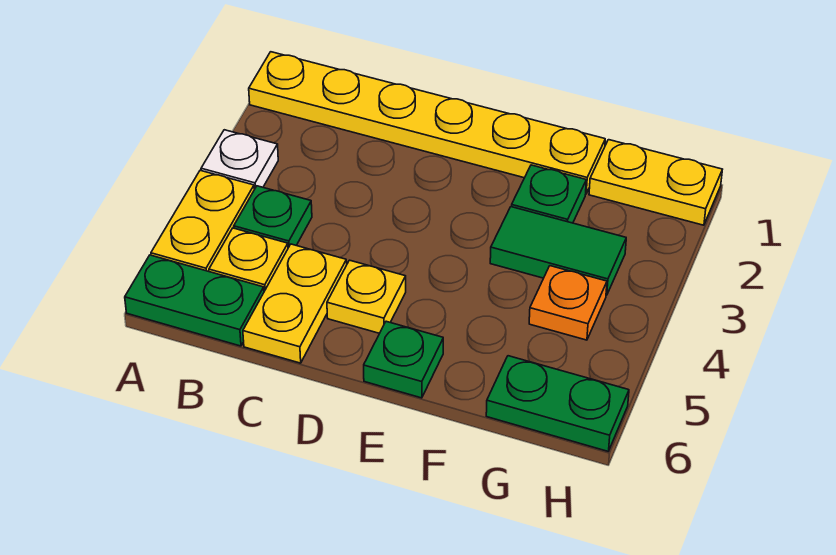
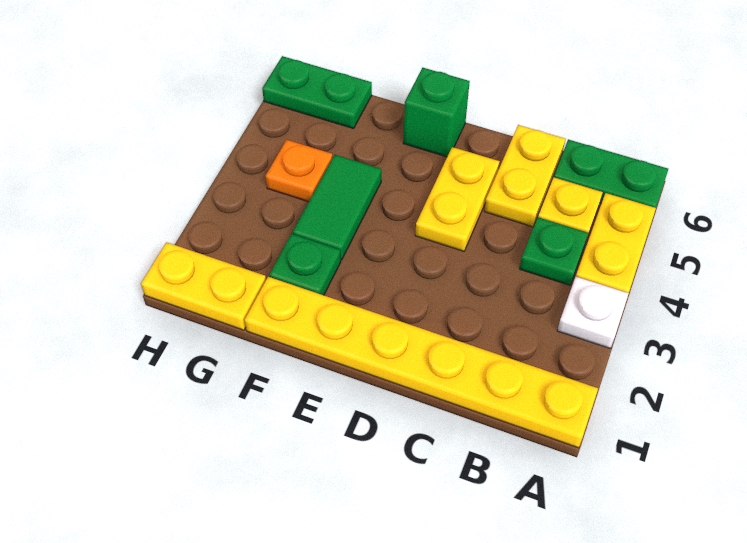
yellow 1x1 plate [327,260,406,333] -> yellow 1x2 plate [415,147,500,251]
green 1x1 plate [364,321,443,398] -> green 1x1 brick [403,68,470,157]
green 1x2 tile [490,207,626,295] -> green 1x2 tile turned to [293,155,381,260]

